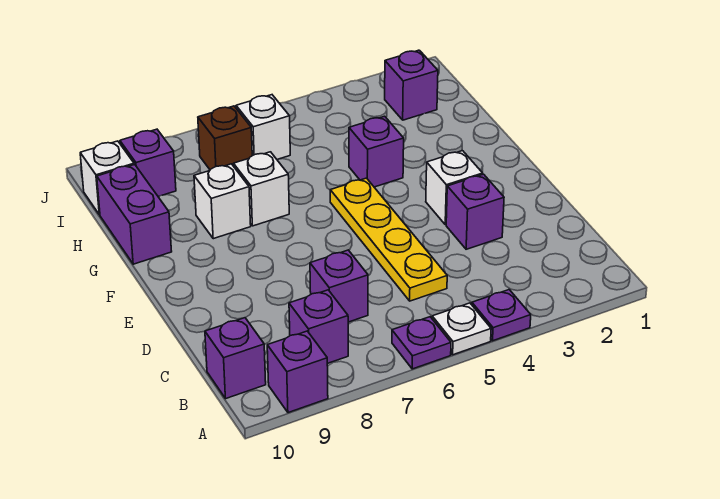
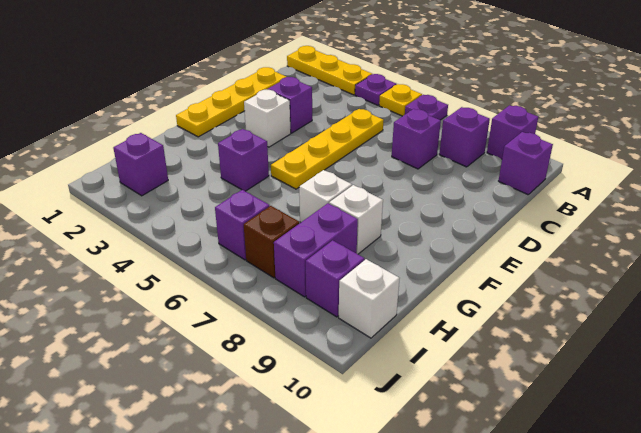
none -> yellow 1x3 plate [287,46,372,95]
white 1x1 plate [432,303,491,355] -> yellow 1x1 plate [379,84,422,116]
none -> yellow 1x4 plate [176,67,286,137]
purple 1x2 brick [97,165,172,264] -> purple 1x2 brick moved to [274,203,358,297]
white 1x1 brick [236,95,290,159] -> purple 1x1 brick [215,190,270,260]

